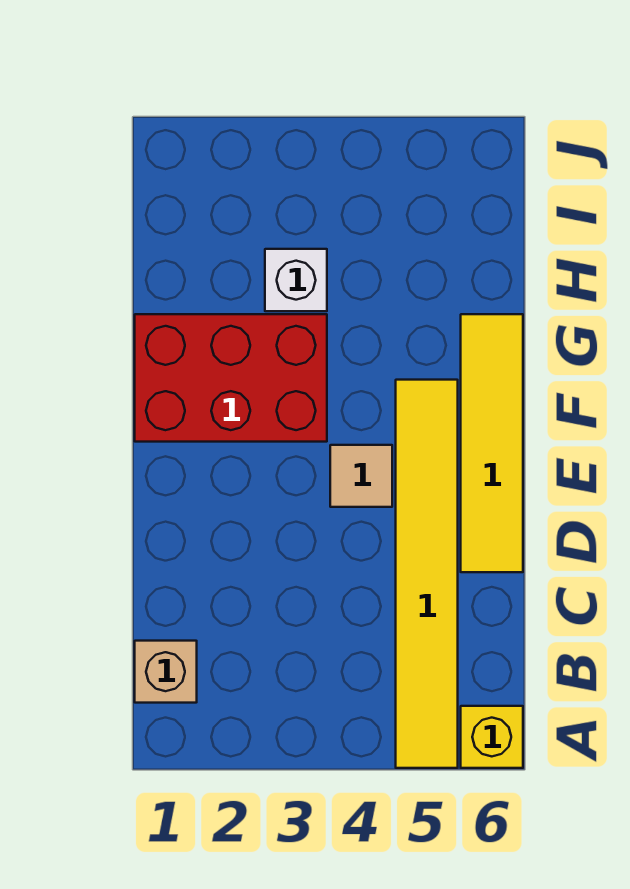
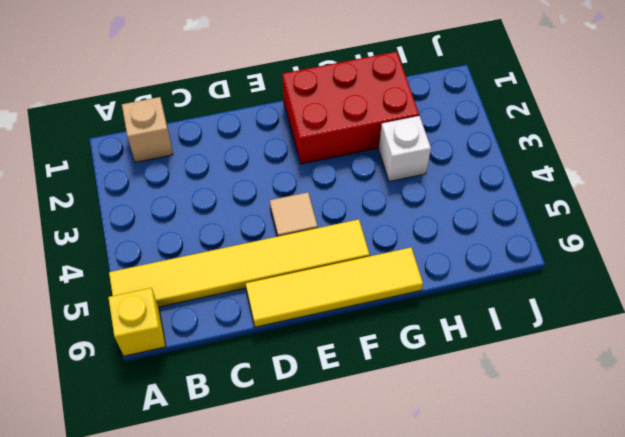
red 2x3 brick [135,314,327,442] -> red 2x3 brick turned to [282,52,419,164]

